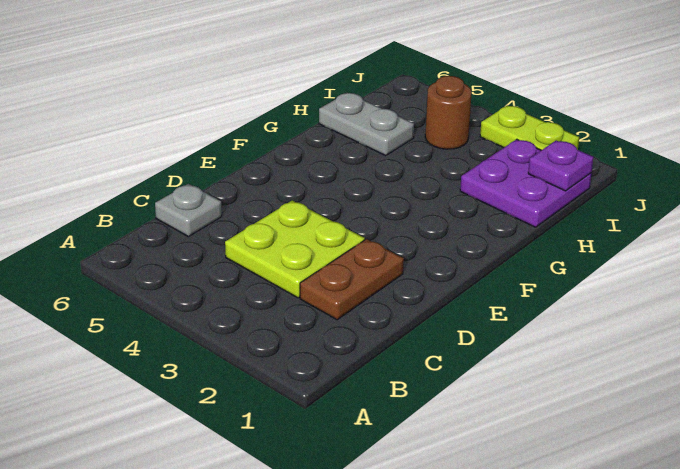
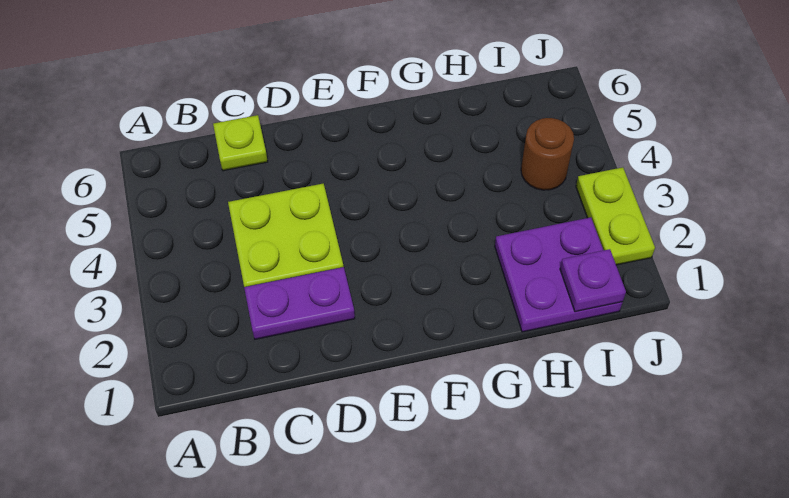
brown 1x2 plate [300,239,404,320] -> purple 1x2 plate [244,267,355,339]
grey 1x1 plate [155,184,222,237] -> lime 1x1 plate [213,115,268,171]
grey 1x2 plate [319,93,414,155] -> none

